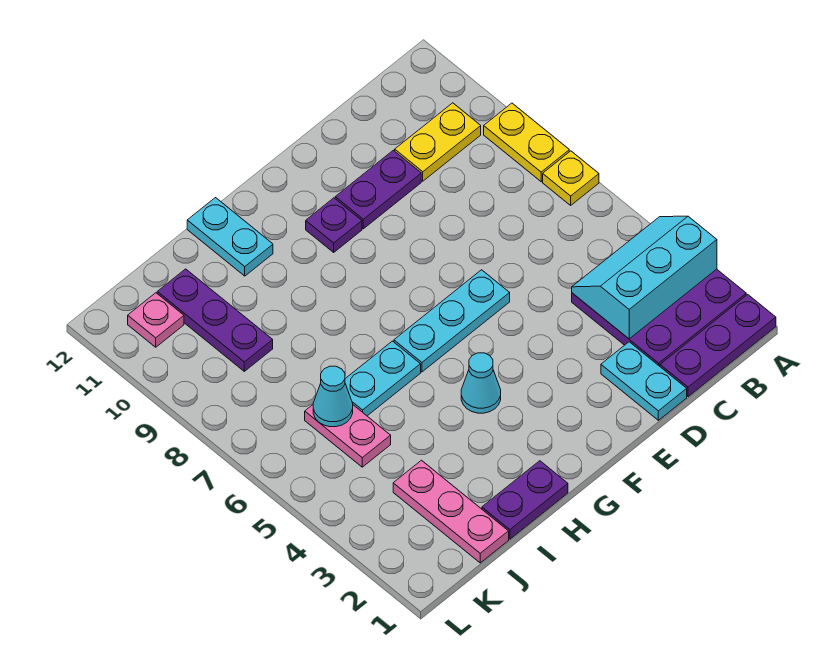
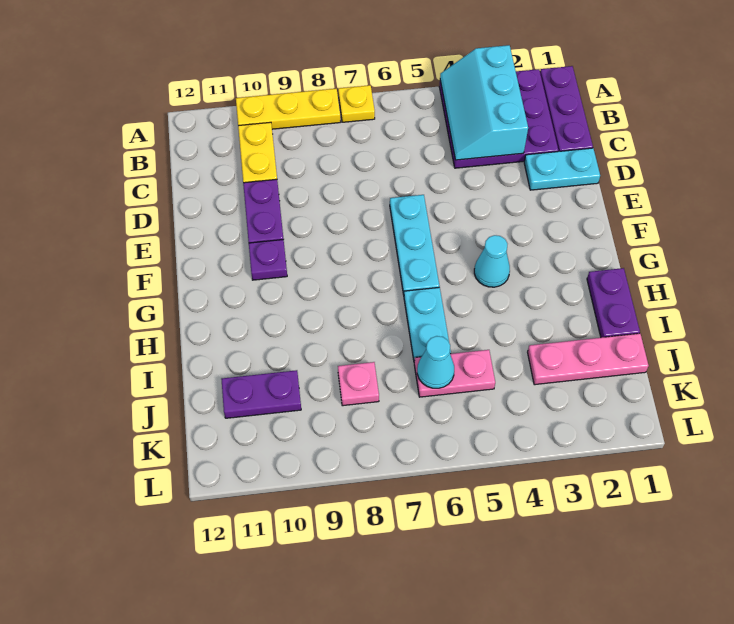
yellow 1x2 plate [484,103,569,182] -> yellow 1x3 plate [236,89,341,129]
cyan 1x2 plate [187,198,273,276] -> none
purple 1x3 plate [157,269,273,371] -> purple 1x2 plate [221,370,301,418]
pink 1x1 plate [128,293,184,347] -> pink 1x1 plate moved to [338,362,379,406]

